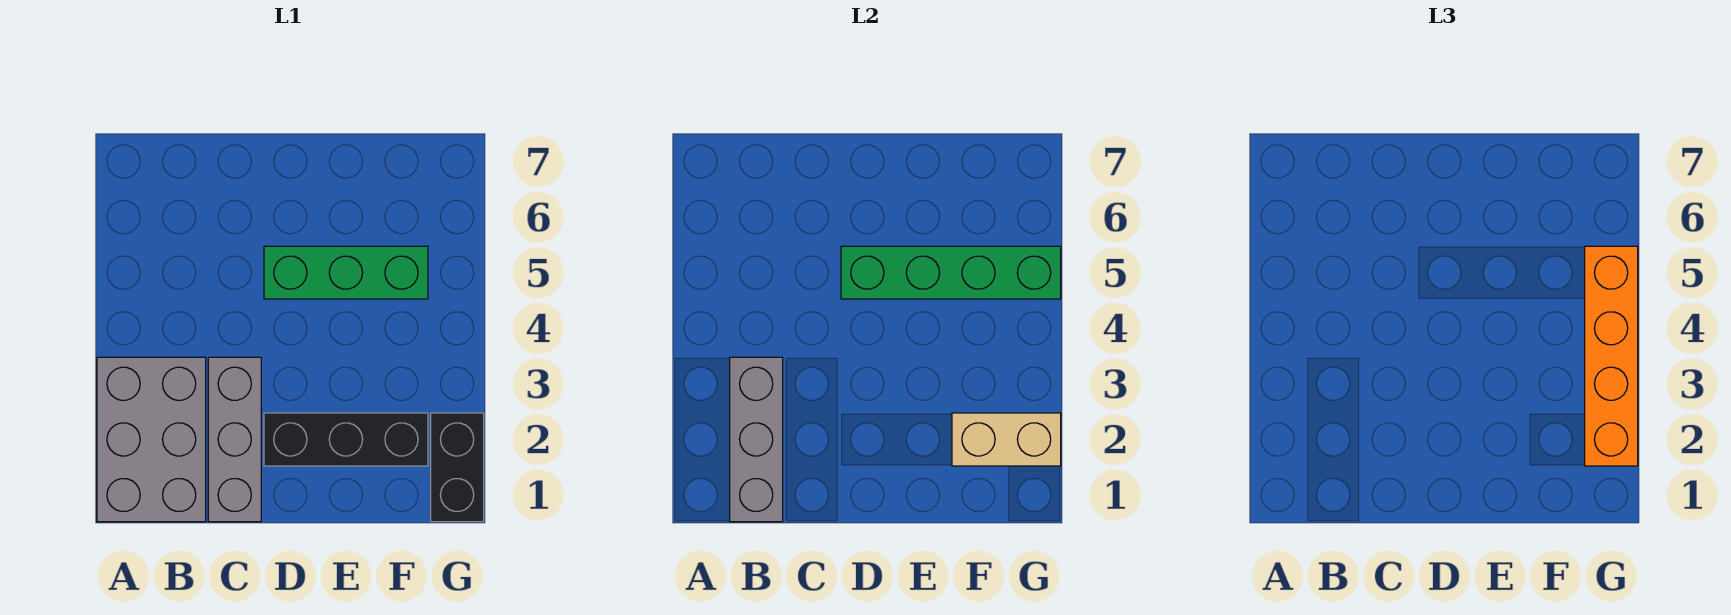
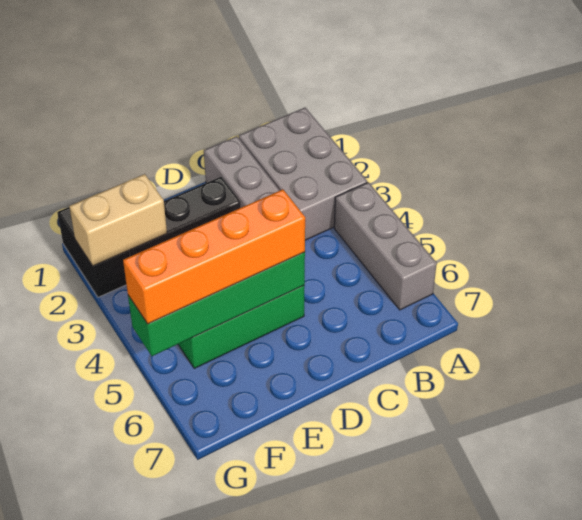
grey 1x3 brick [730,357,783,522] -> grey 1x3 brick moved to [334,182,437,310]
orange 1x4 brick [1585,246,1638,466] -> orange 1x4 brick turned to [123,189,305,324]

